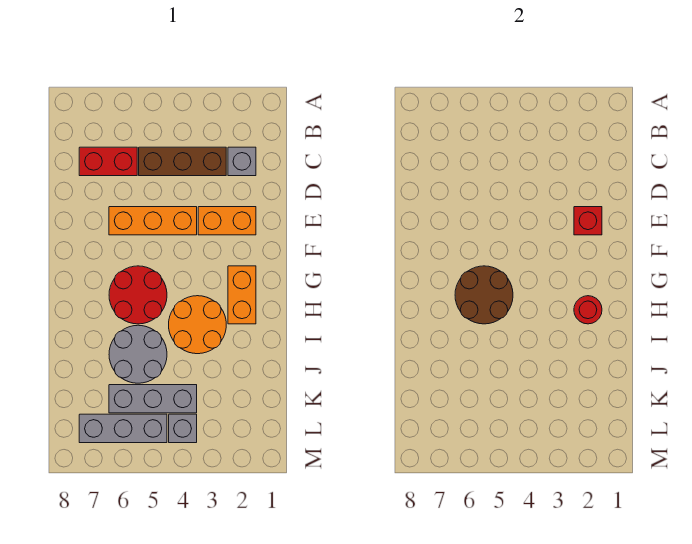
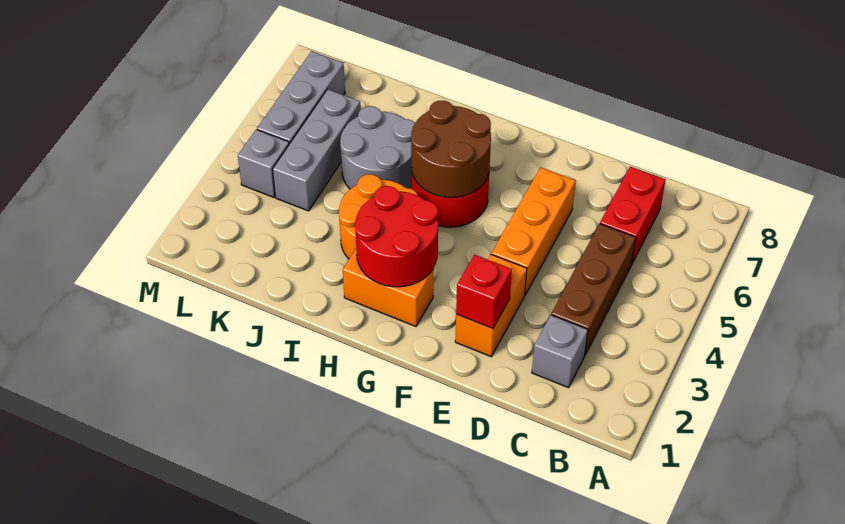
red 1x1 round brick [574,296,602,324] -> red 2x2 round brick [355,186,438,287]

